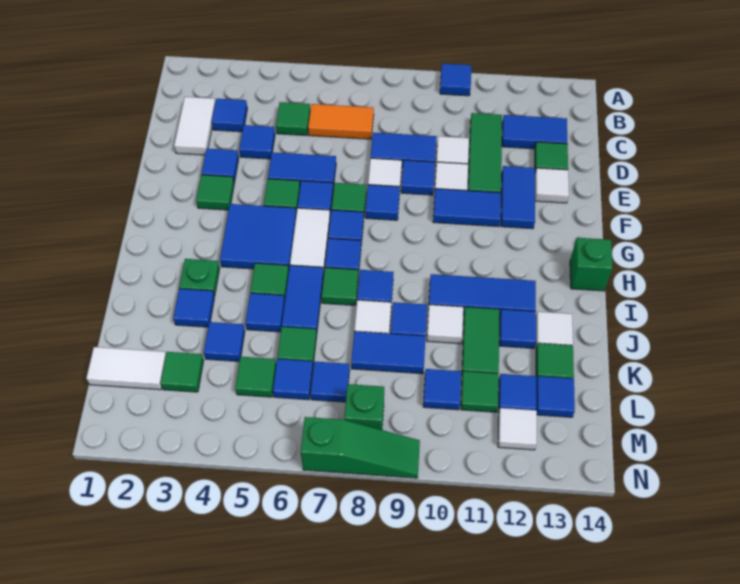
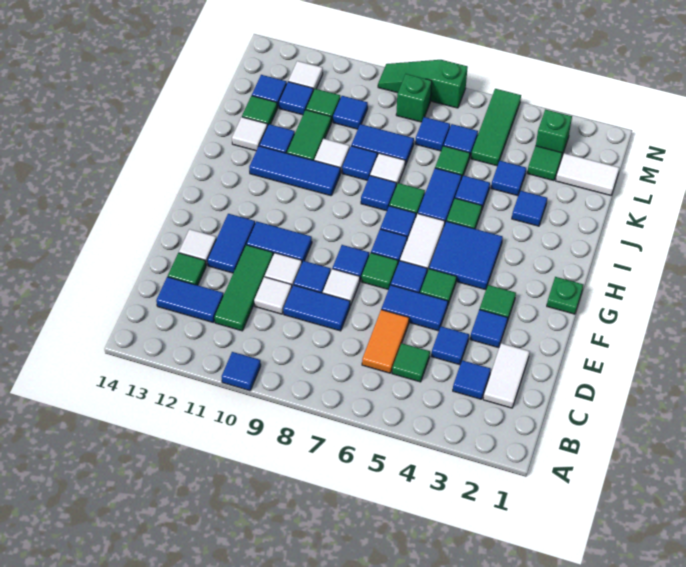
orange 1x2 tile [308,104,374,139] -> orange 1x2 tile turned to [362,310,409,373]
green 1x1 brick [570,238,613,291] -> green 1x1 brick moved to [536,109,572,156]
green 1x1 plate [179,259,220,296] -> green 1x1 plate moved to [547,277,583,314]
green 1x1 tile [235,357,276,397] -> green 1x3 tile [471,89,521,166]

